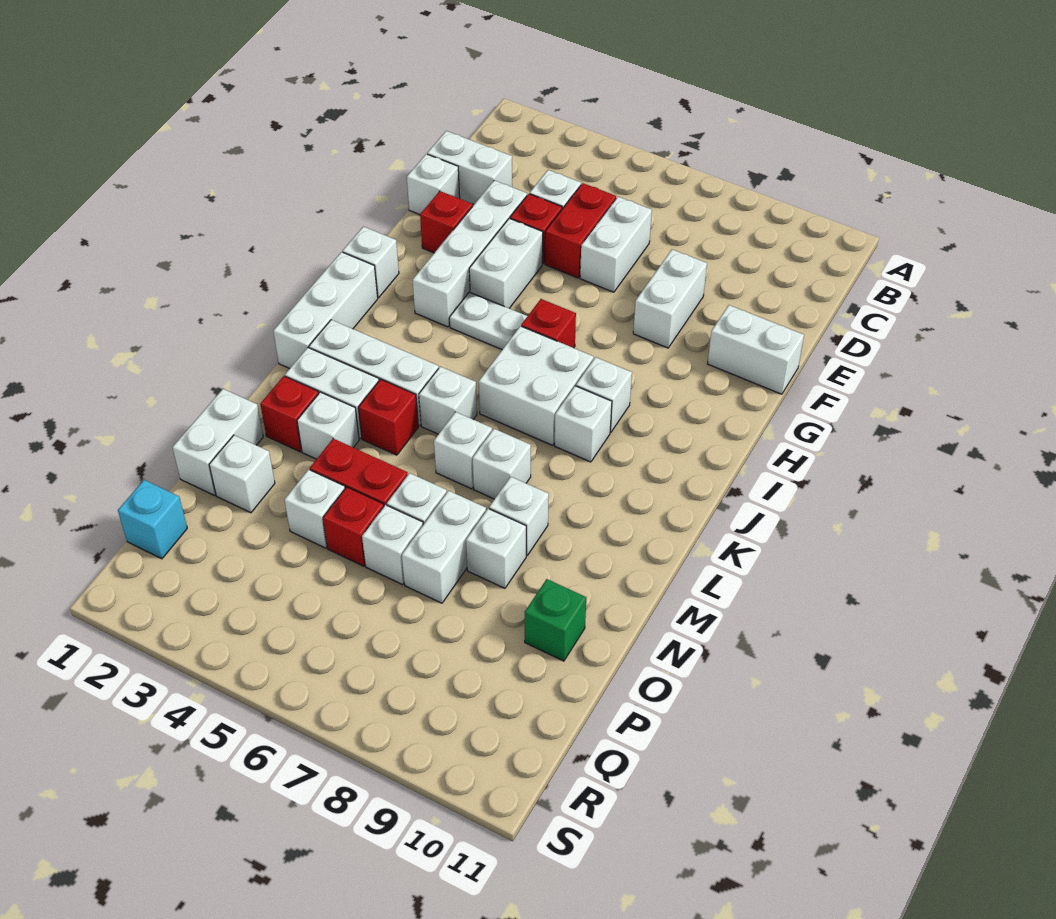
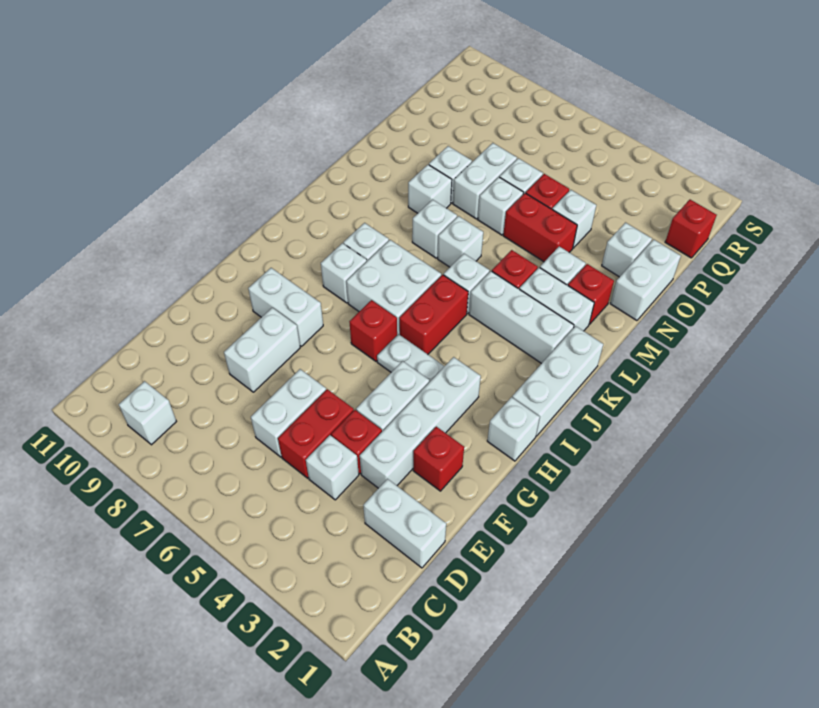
white 1x1 brick [407,154,460,215] -> white 1x1 brick moved to [119,381,176,445]
white 1x2 brick [708,305,804,394] -> white 1x2 brick moved to [248,268,323,346]
none -> red 1x2 brick [399,275,468,354]
green 1x1 brick [525,579,586,661] -> none
cyan 1x1 brick [118,480,187,559] -> red 1x1 brick [665,200,717,258]

